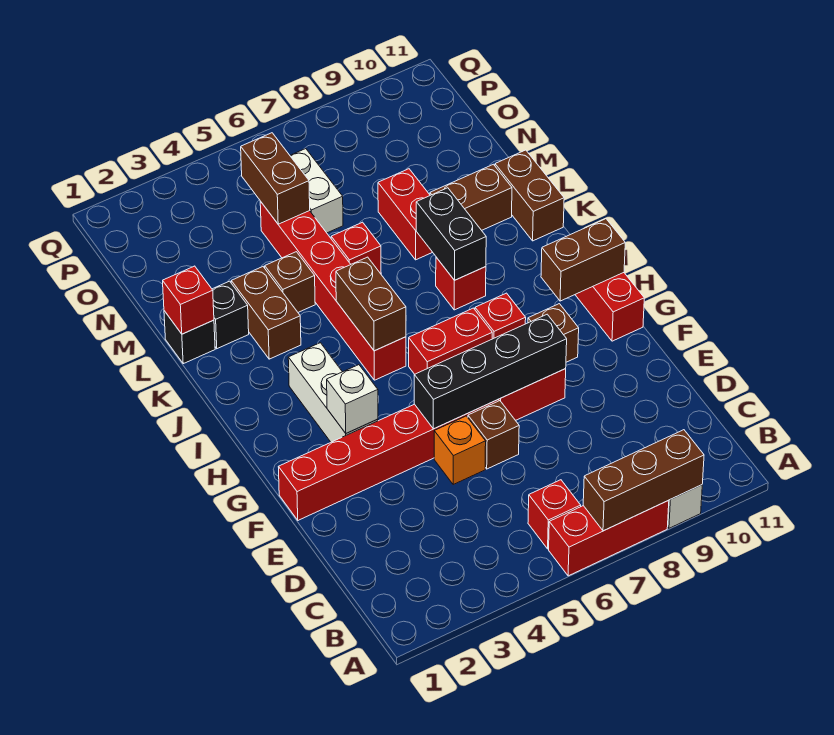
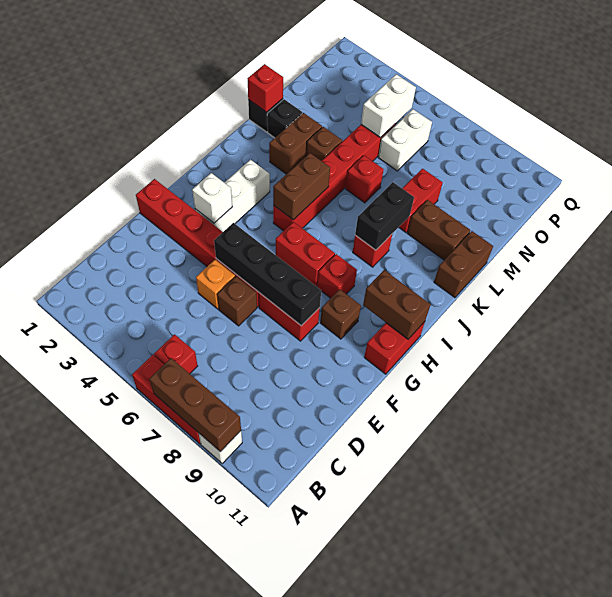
brown 1x2 brick [241,133,310,224] -> white 1x2 brick [361,74,416,137]

